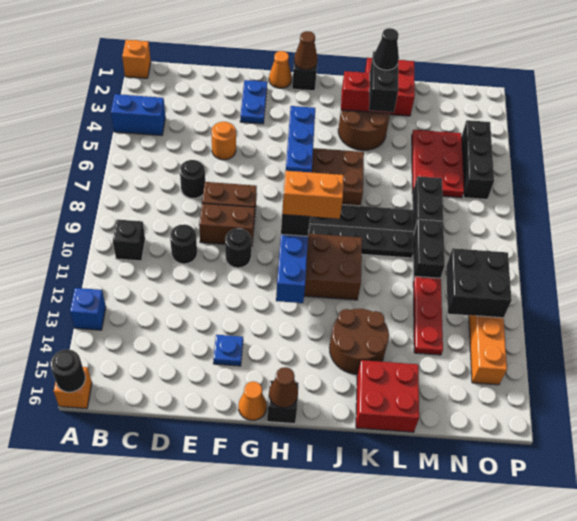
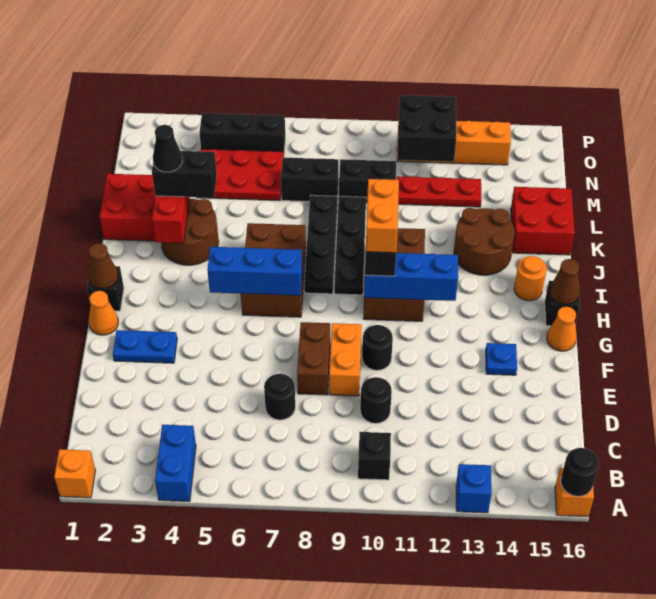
orange 1x1 round brick [211,122,236,160] -> orange 1x1 round brick moved to [514,256,547,301]
brown 1x2 brick [199,203,255,246] -> orange 1x2 brick [329,323,362,396]

